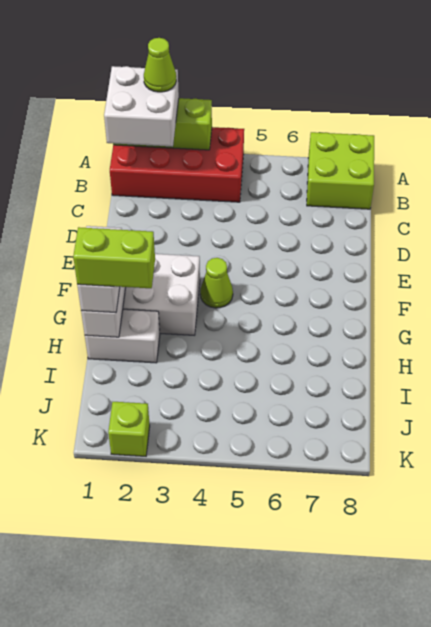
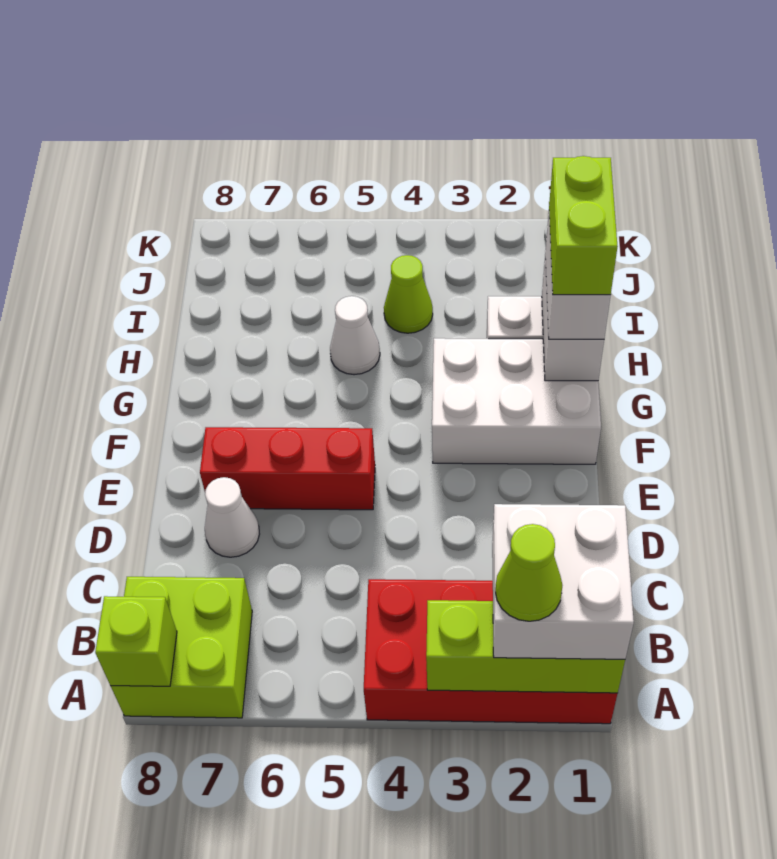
none -> white 1x1 cone [205,477,259,557]
none -> red 1x3 brick [200,427,375,510]
lime 1x1 cone [200,258,233,308] -> lime 1x1 cone moved to [384,255,433,333]
lime 1x2 brick [73,227,155,288] -> lime 1x2 brick turned to [549,156,618,295]
none -> white 1x1 cone [330,296,380,375]
lime 1x1 brick [108,402,150,456] -> lime 1x1 brick moved to [95,596,177,686]

